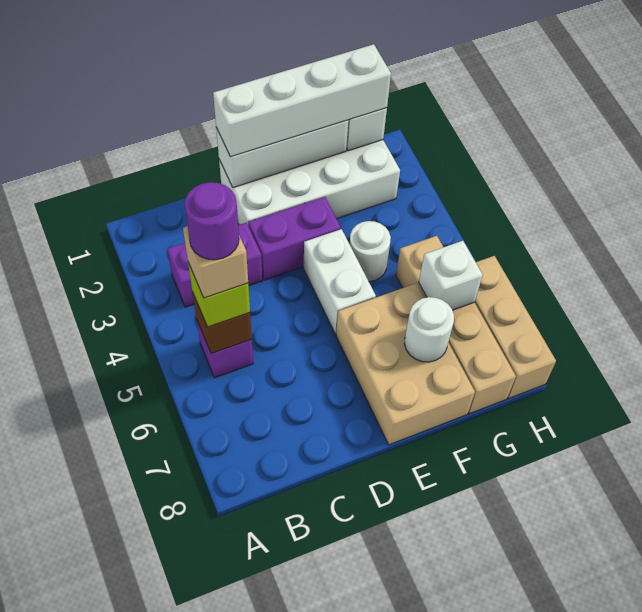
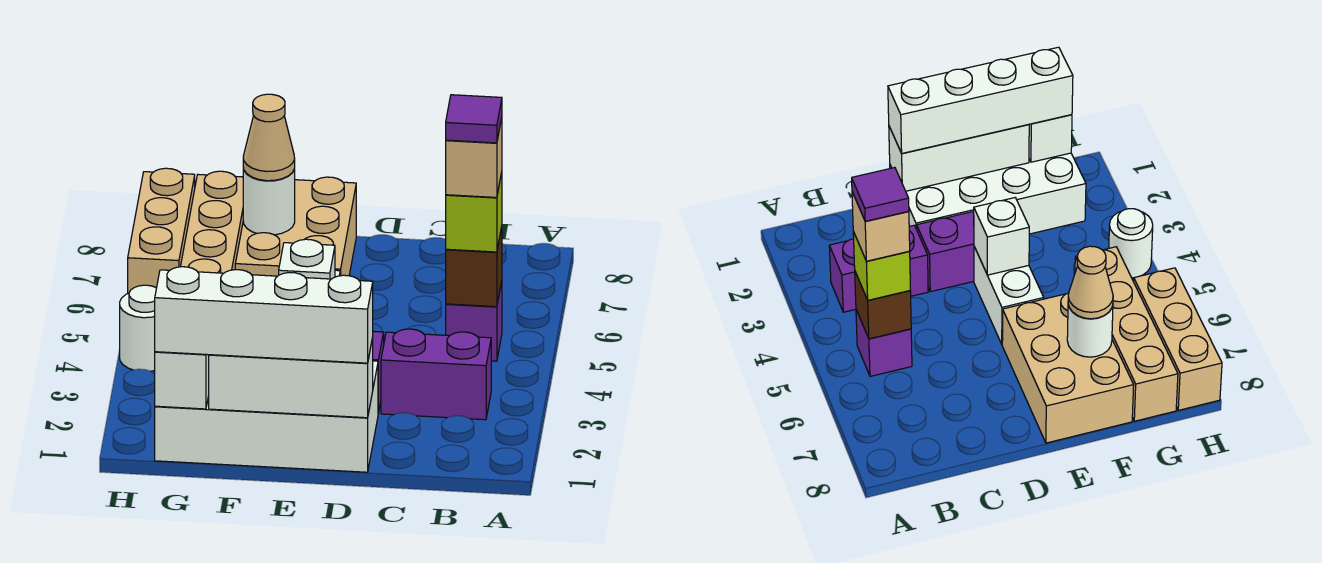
purple 1x1 round brick [185,182,239,260] -> purple 1x1 tile [446,95,502,143]
white 1x1 round brick [350,221,391,282] -> white 1x1 round brick moved to [120,285,156,371]
none -> tan 1x1 cone [243,94,295,181]
white 1x1 brick [419,241,483,310] -> white 1x1 brick moved to [279,239,335,279]

